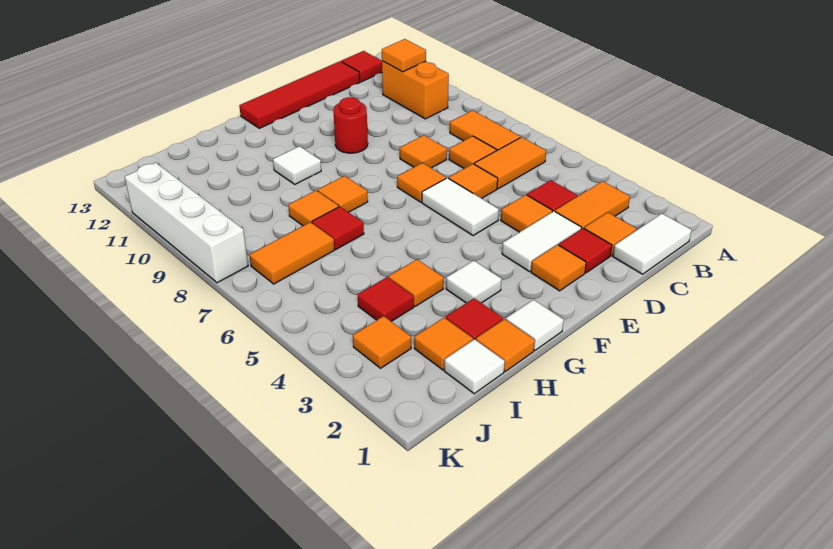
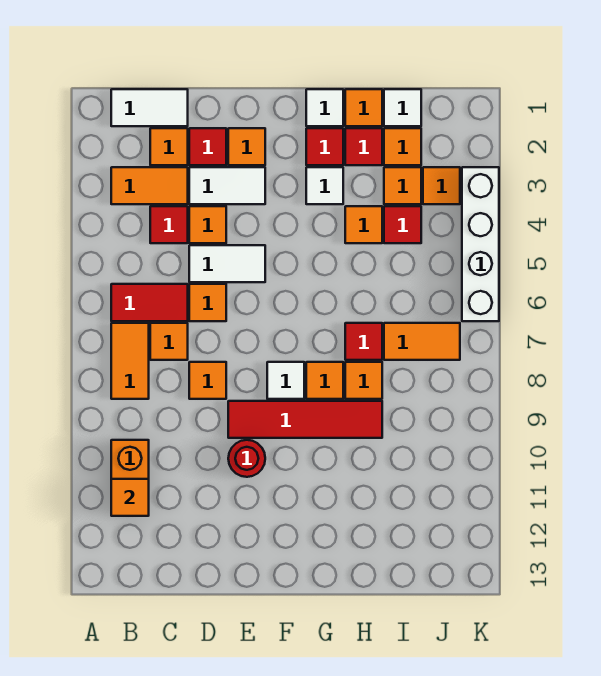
orange 1x2 tile [474,137,546,189] -> red 1x2 tile [111,284,188,321]
red 1x1 tile [341,51,382,82] -> red 1x1 tile moved to [306,128,343,165]
red 1x4 tile [239,61,360,128] -> red 1x4 tile moved to [228,401,382,438]
white 1x2 tile [422,178,499,236] -> white 1x2 tile turned to [189,245,265,282]
orange 1x1 tile [397,163,446,202] -> orange 1x1 tile moved to [384,167,421,204]
white 1x1 tile [273,146,321,184] -> white 1x1 tile moved to [267,362,304,399]
white 1x4 brick [125,163,248,283] -> white 1x4 brick moved to [462,167,499,321]

